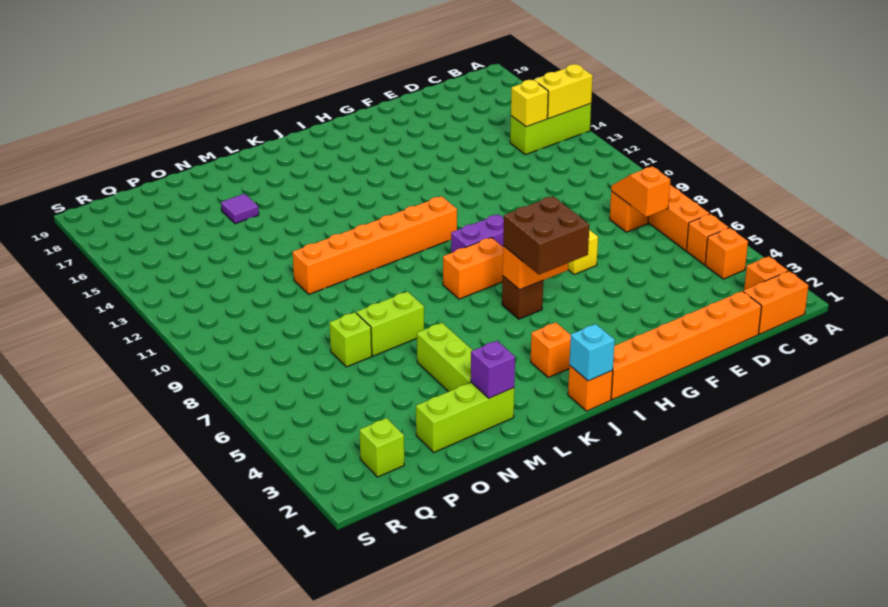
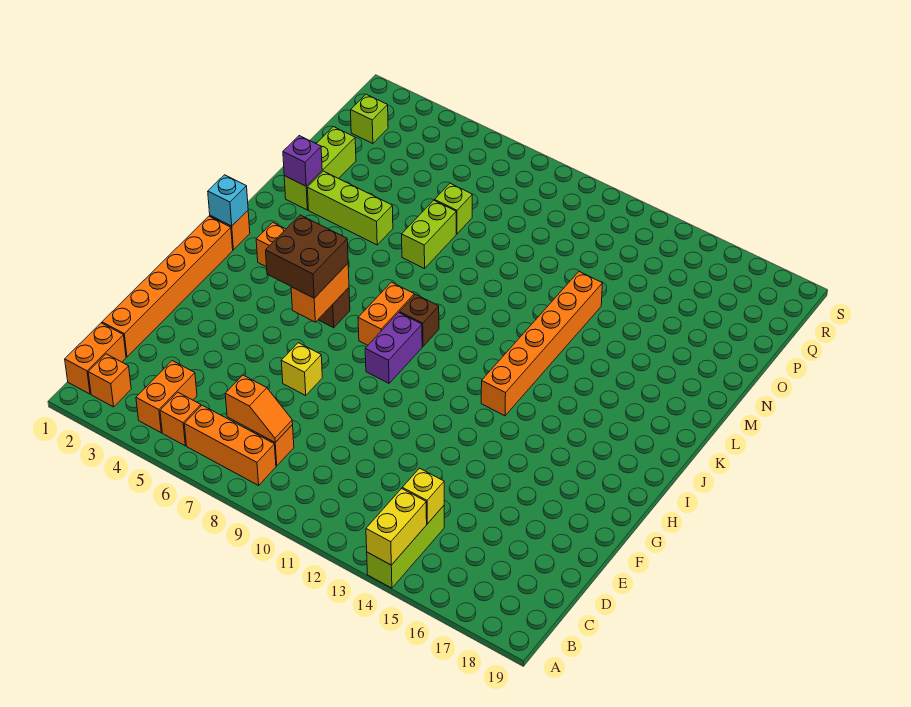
orange 1x1 brick [705,228,748,279] -> orange 1x2 brick [136,361,197,433]
orange 1x6 brick [293,196,457,294] -> orange 1x6 brick moved to [481,272,603,416]
none -> brown 1x1 brick [400,294,439,347]
purple 1x1 tile [221,194,259,224] -> none

